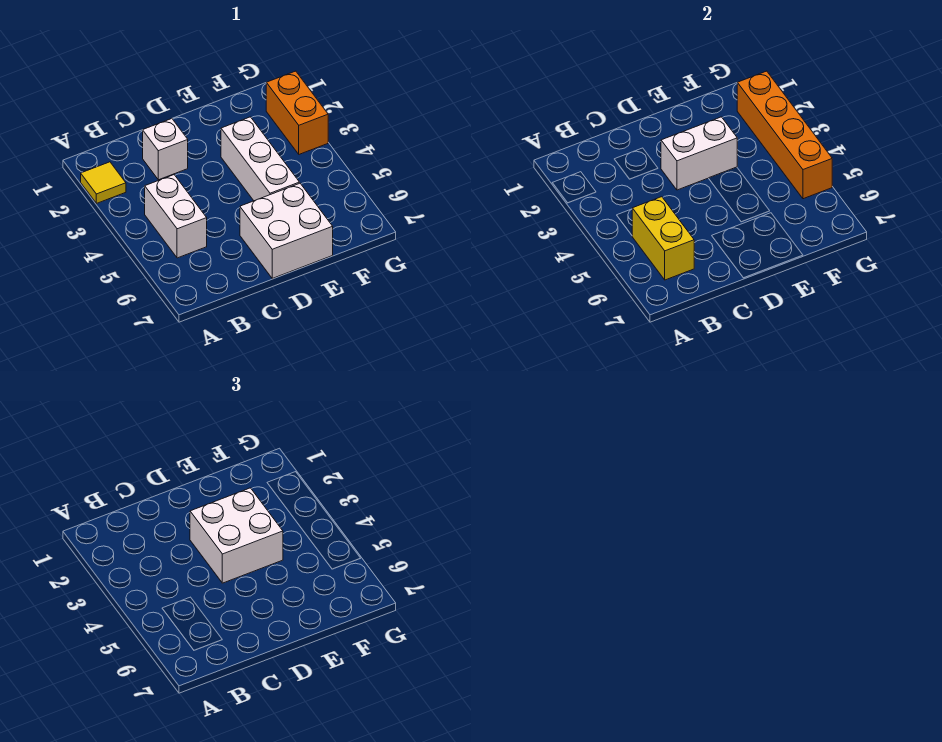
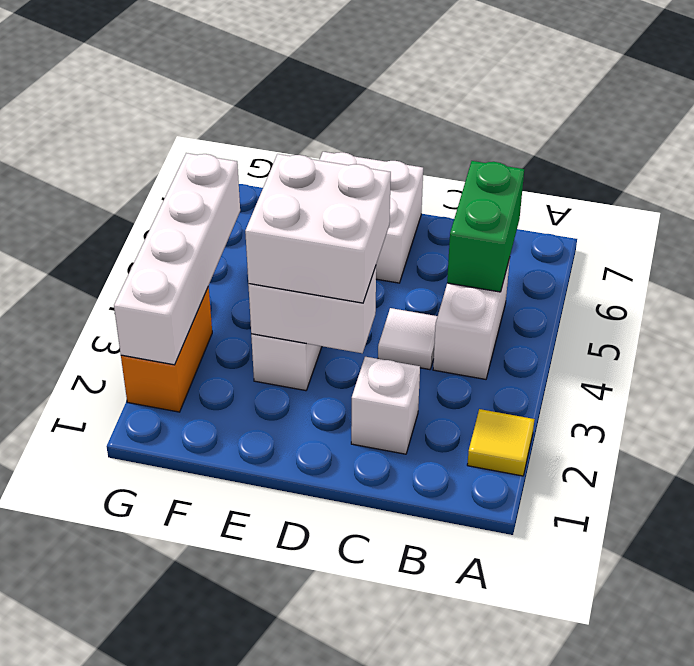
yellow 1x2 brick [632,197,694,280] -> green 1x2 brick [447,161,524,292]
none -> white 1x1 tile [378,308,438,370]
orange 1x4 brick [737,71,832,199] -> white 1x4 brick [114,153,240,365]

